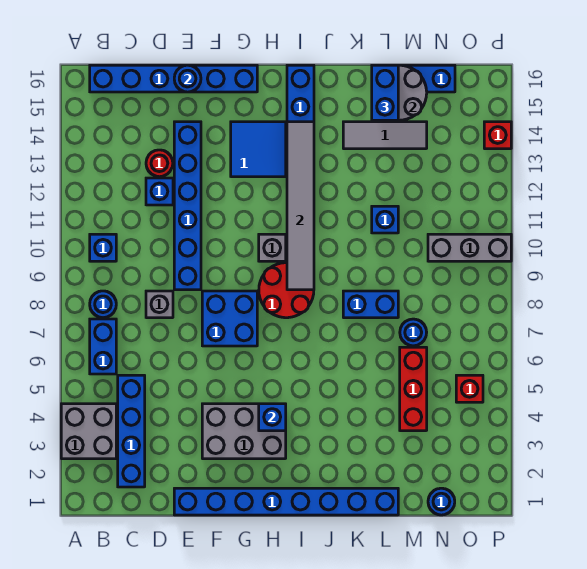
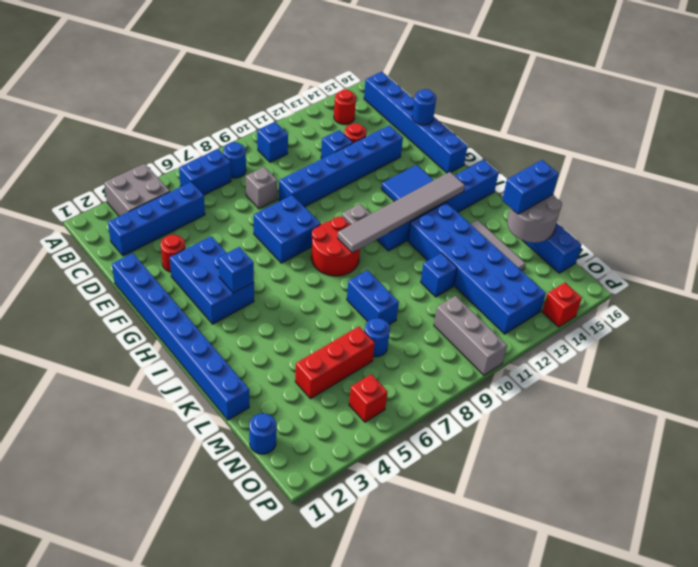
none -> red 1x1 round brick [334,90,356,124]
none -> red 1x1 round brick [161,235,185,272]
grey 2x3 brick [202,404,286,459] -> blue 2x3 brick [170,236,254,324]
none -> blue 2x6 brick [408,203,546,334]

